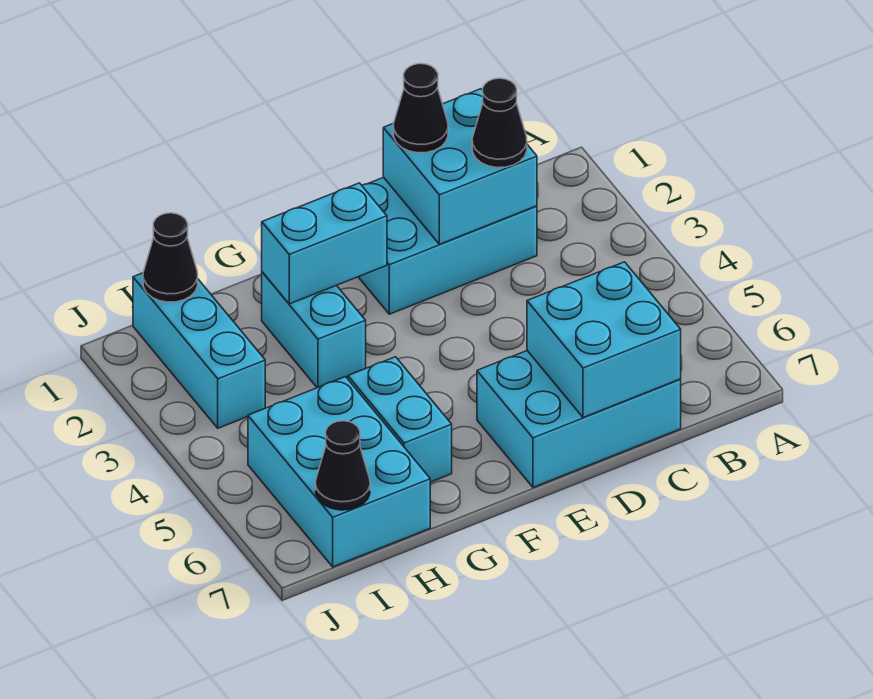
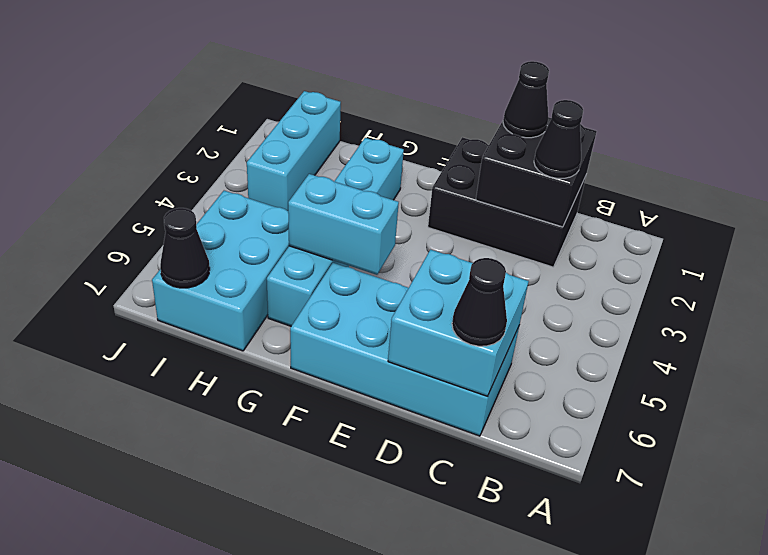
cyan 2x3 brick [359,177,537,314] -> black 2x3 brick [428,137,586,267]
cyan 2x2 brick [383,89,537,244] -> black 2x2 brick [476,118,597,227]
cyan 2x3 brick [477,351,681,487] -> cyan 2x4 brick [290,263,519,436]
cyan 1x2 brick [262,183,387,304] -> cyan 1x2 brick moved to [288,174,399,275]
black 1x1 cone [143,213,198,302] -> black 1x1 cone moved to [452,258,507,346]

